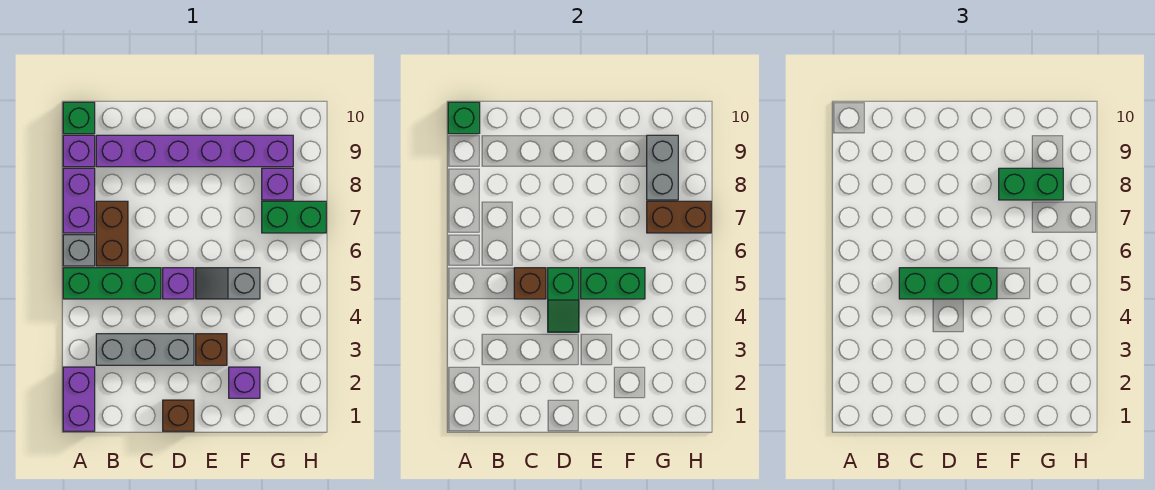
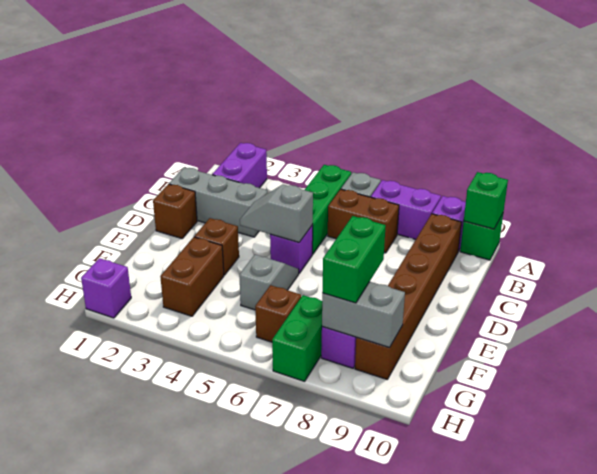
purple 1x2 brick [63,367,95,431] -> purple 1x2 brick turned to [212,143,267,188]
grey 1x3 brick [96,334,194,365] -> grey 1x3 brick turned to [169,167,267,237]
purple 1x6 brick [96,135,293,167] -> brown 1x6 brick [355,214,461,379]
brown 1x1 brick [514,268,546,299] -> brown 1x1 brick moved to [255,285,301,342]
green 1x3 brick [899,268,997,299] -> none
green 1x2 slope [548,268,579,332] -> grey 1x2 slope [240,184,313,242]
green 1x2 brick [581,268,645,299] -> none
purple 1x1 brick [229,367,260,398] -> purple 1x1 brick moved to [81,258,131,318]
brown 1x2 brick [647,201,711,233] -> brown 1x2 brick moved to [160,237,224,316]

